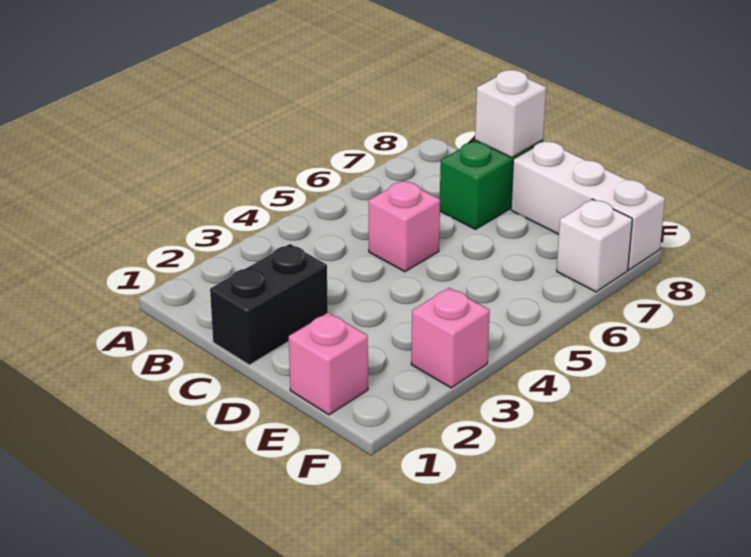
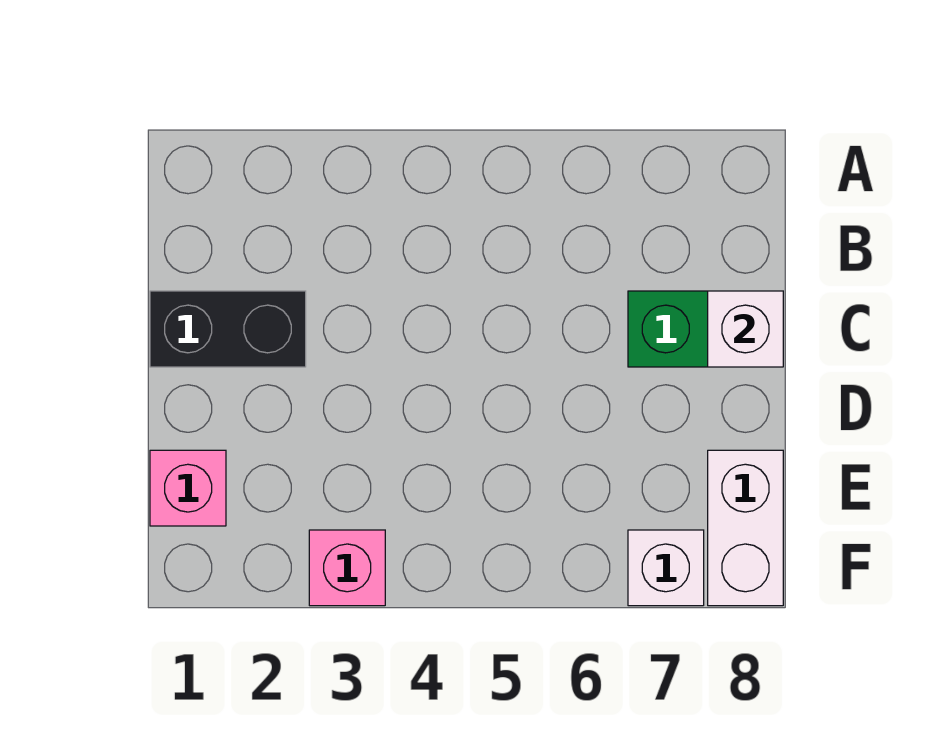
pink 1x1 brick [369,181,440,272] -> none
white 1x3 brick [511,141,665,270] -> white 1x2 brick [708,450,783,606]

